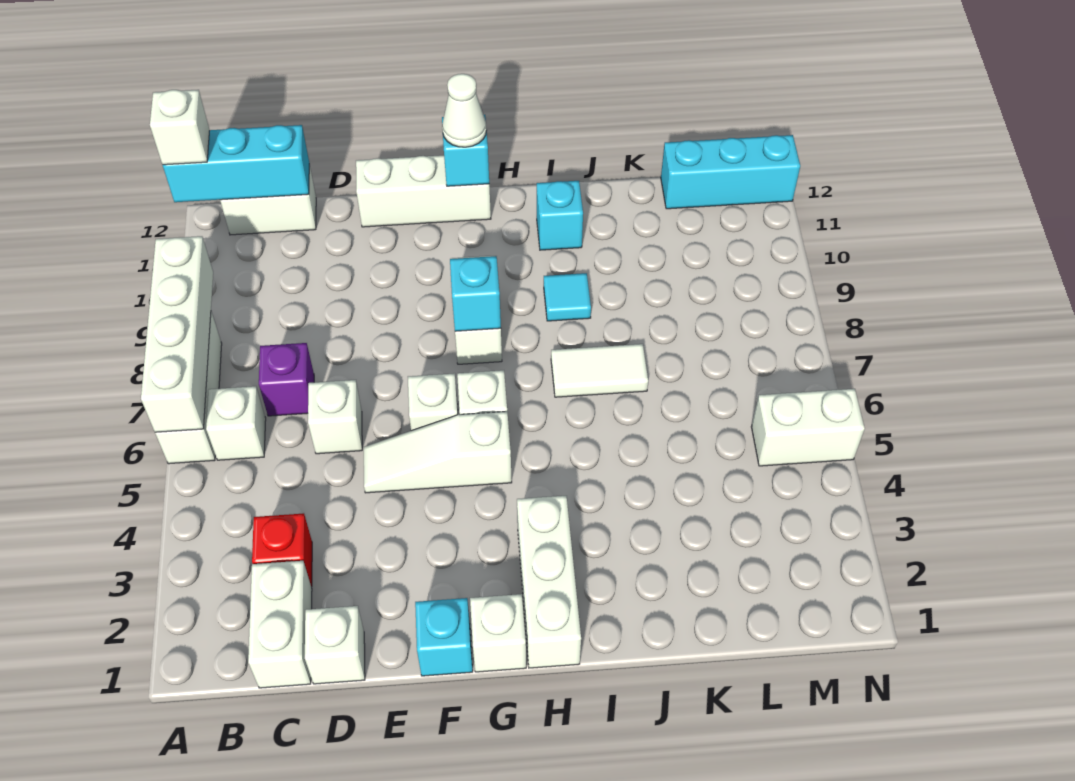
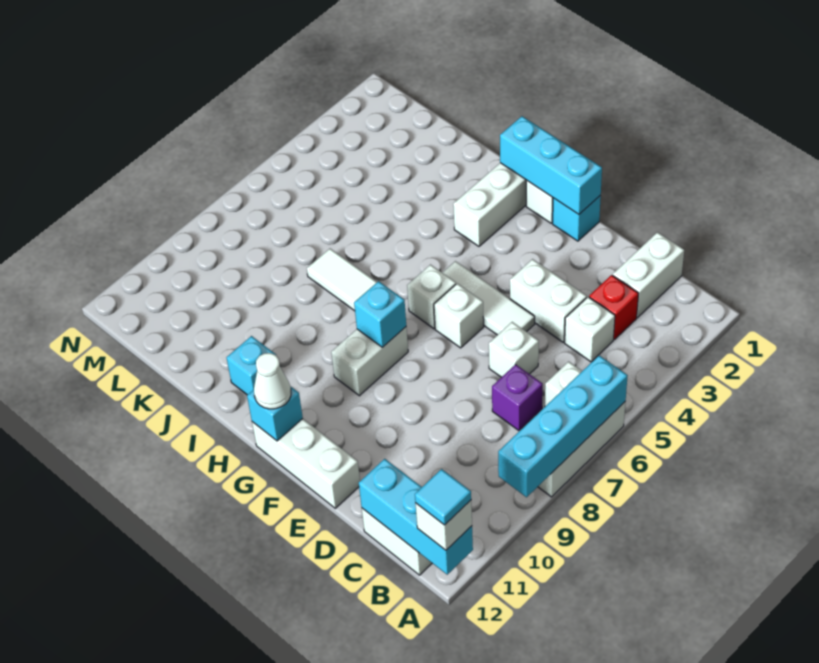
white 1x4 brick [141,236,213,432] -> cyan 1x4 brick [498,356,628,497]
white 1x1 brick [305,606,365,684] -> white 1x1 brick moved to [565,297,615,362]
white 1x3 slope [364,412,512,493] -> white 1x3 tile [442,261,535,335]
cyan 1x1 tile [544,273,591,321] -> cyan 1x1 tile moved to [415,469,471,525]
cyan 1x3 brick [661,135,800,209] -> cyan 1x3 brick moved to [500,116,602,214]
white 1x2 brick [751,389,865,466] -> white 1x2 brick moved to [510,259,587,342]

